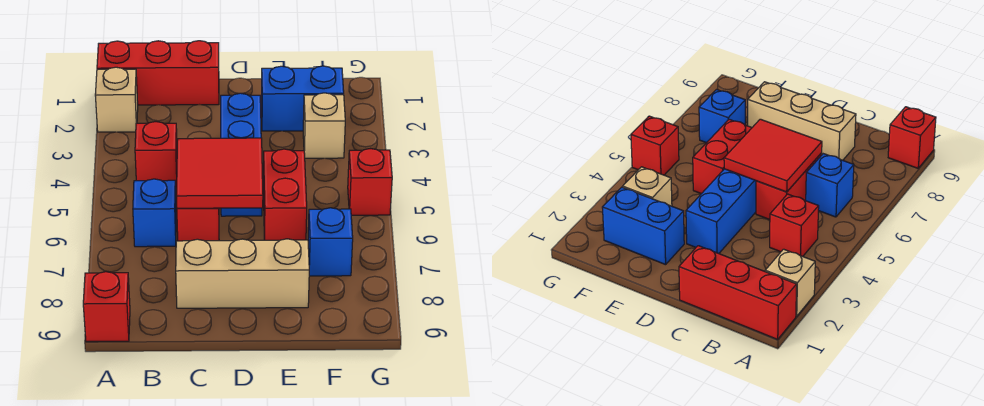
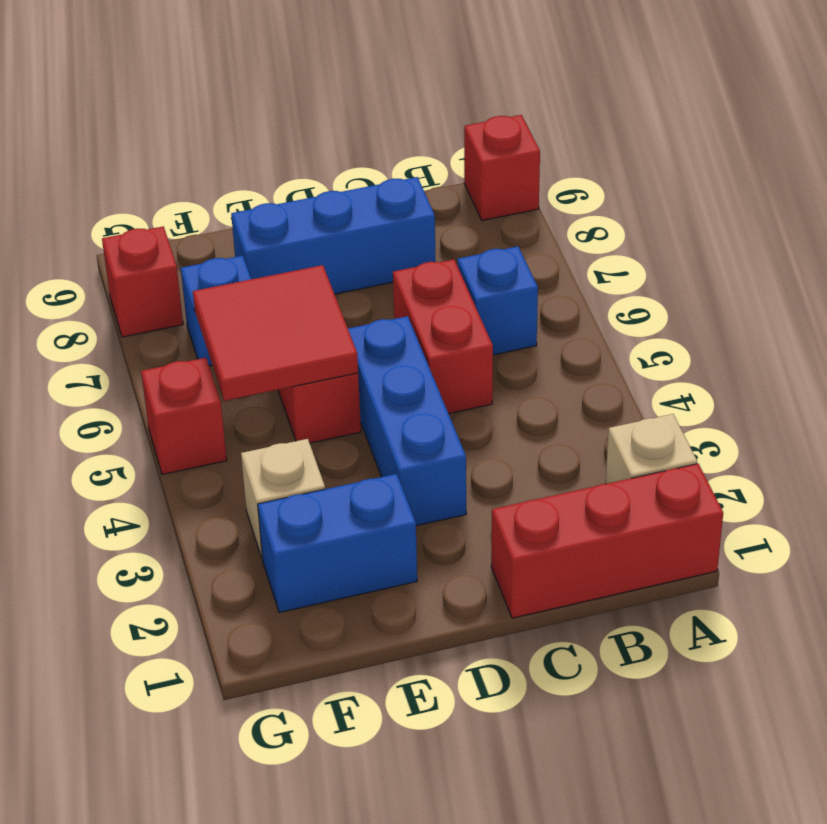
red 1x1 brick [135,122,177,187] -> red 1x1 brick moved to [102,226,183,337]
red 2x2 tile [176,138,263,208] -> red 2x2 tile moved to [193,265,358,401]
tan 1x3 brick [176,239,309,308] -> blue 1x3 brick [231,177,435,294]

